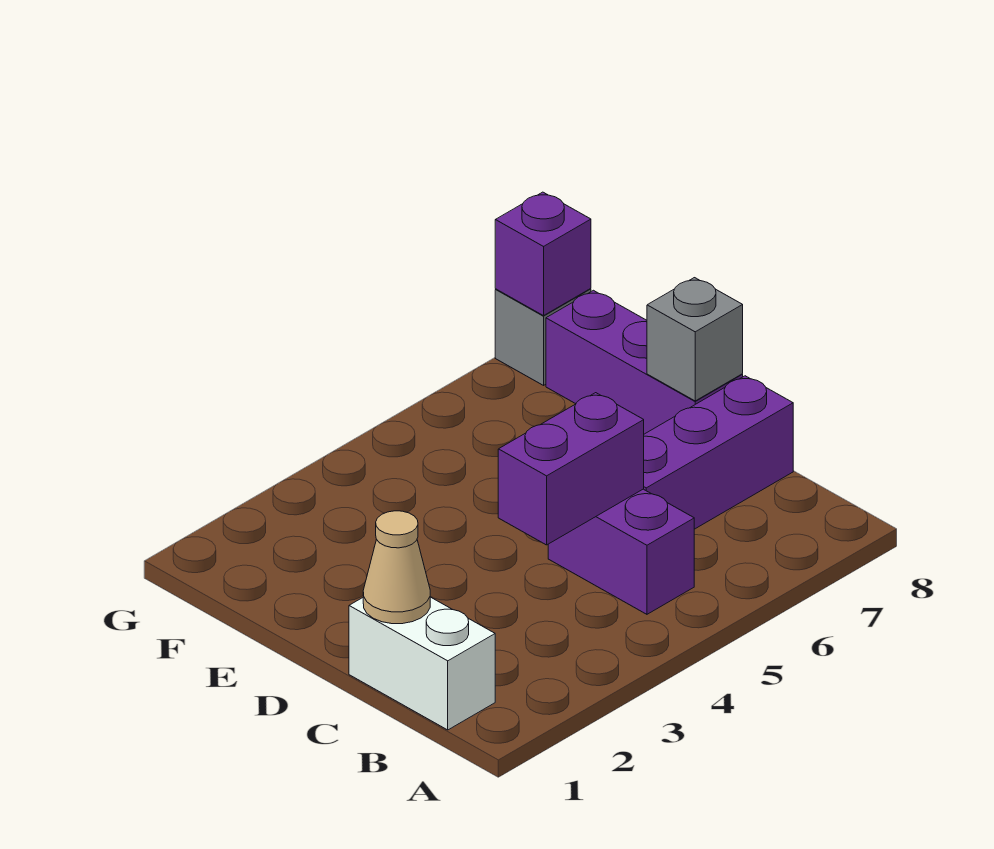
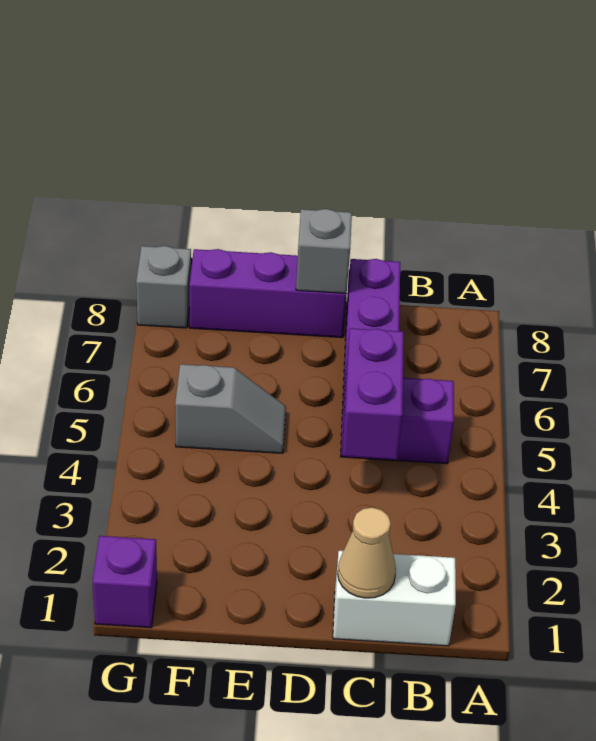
none -> grey 1x2 slope [175,364,286,453]
purple 1x1 brick [495,192,591,316] -> purple 1x1 brick moved to [93,536,157,628]

